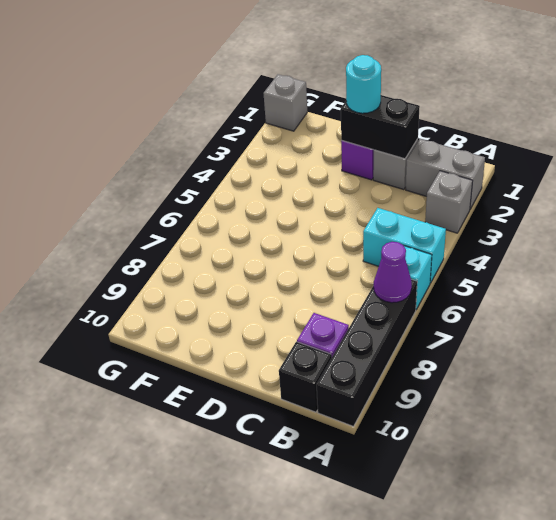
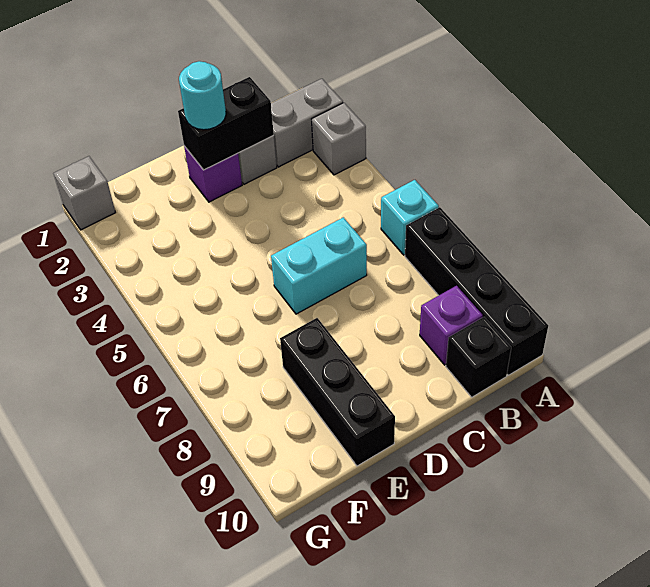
cyan 1x2 brick [363,208,446,283] -> cyan 1x2 brick moved to [271,217,367,314]
purple 1x1 cone [374,242,412,303] -> none
none -> black 1x3 brick [280,318,395,466]

